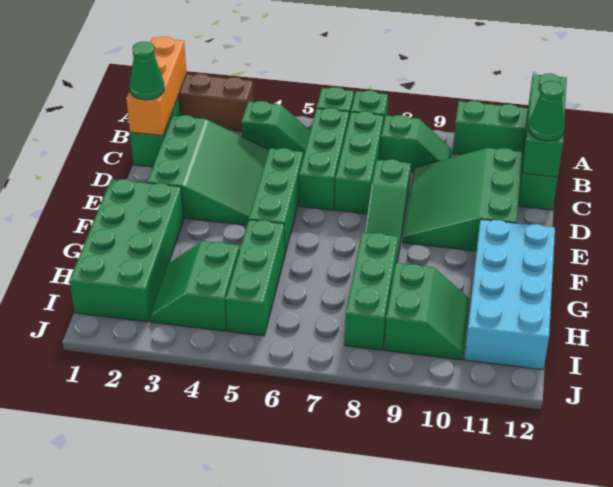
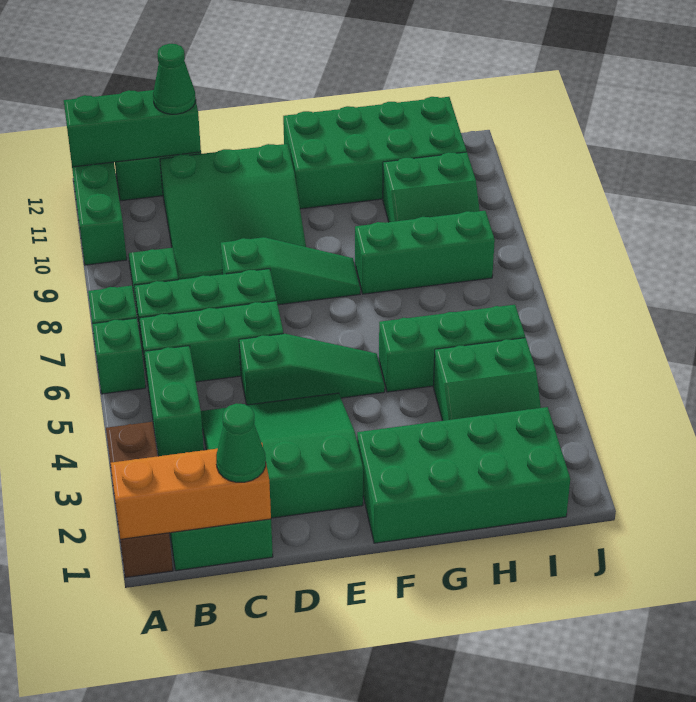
green 1x2 slope [242,101,310,157] -> green 1x2 brick [144,346,204,456]
green 1x3 brick [249,148,303,254] -> green 1x3 slope [239,334,385,405]
cyan 2x4 brick [464,220,555,370] -> green 2x4 brick [283,97,467,209]
green 2x2 slope [384,263,469,360] -> green 2x2 slope turned to [383,152,480,222]

